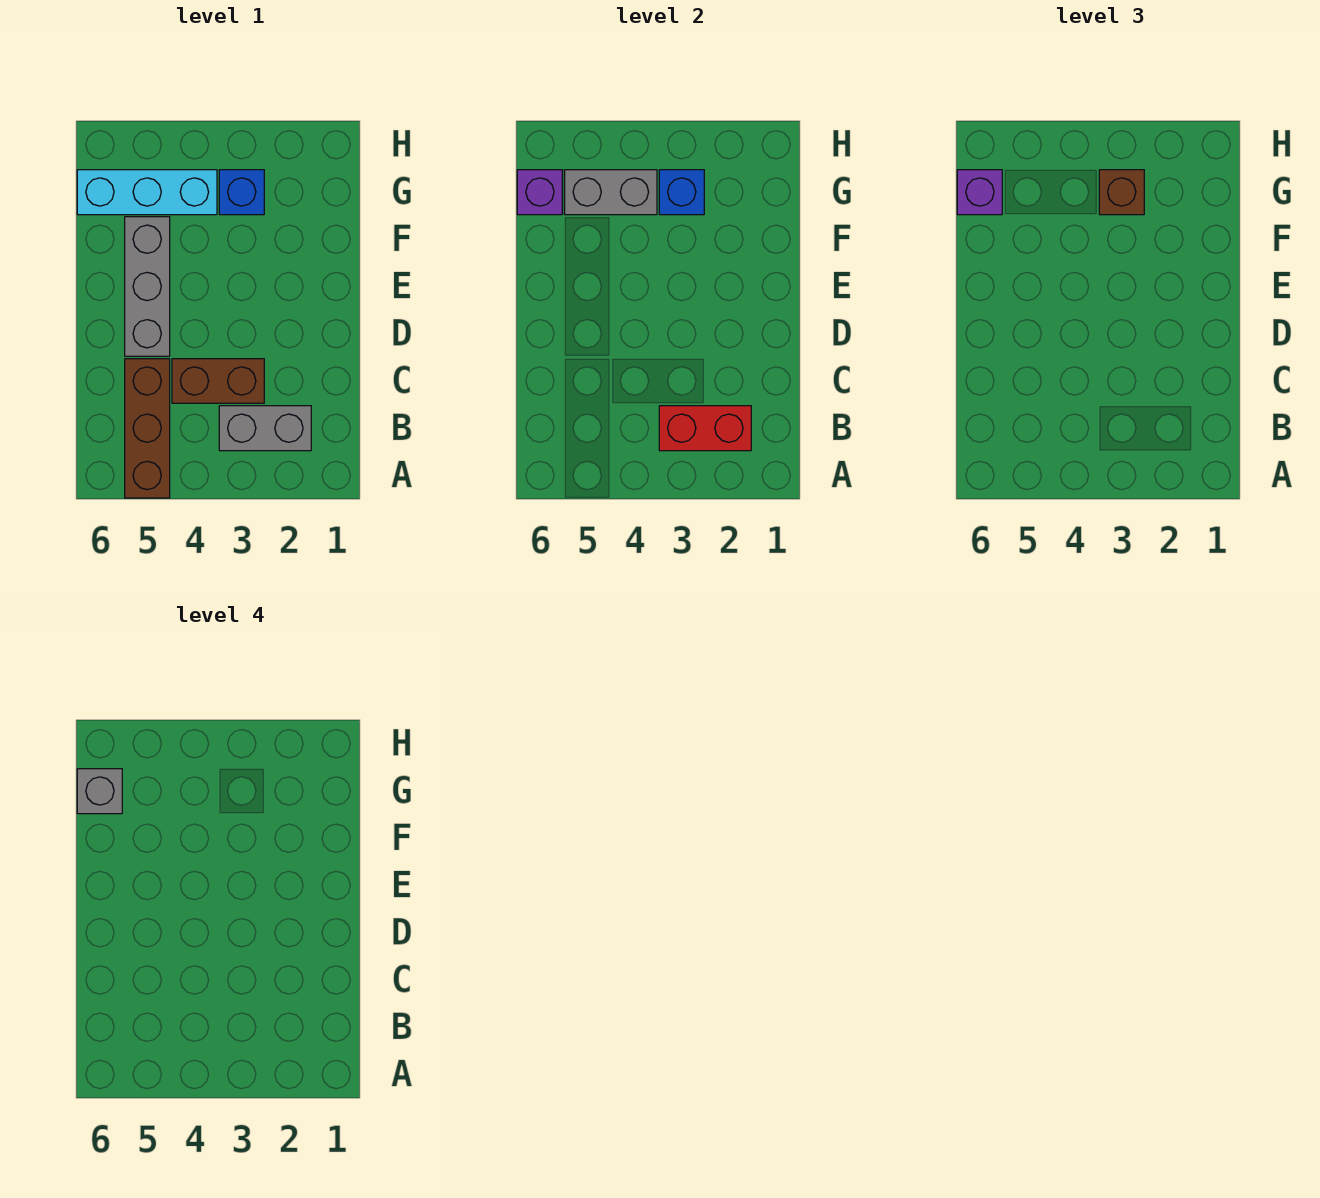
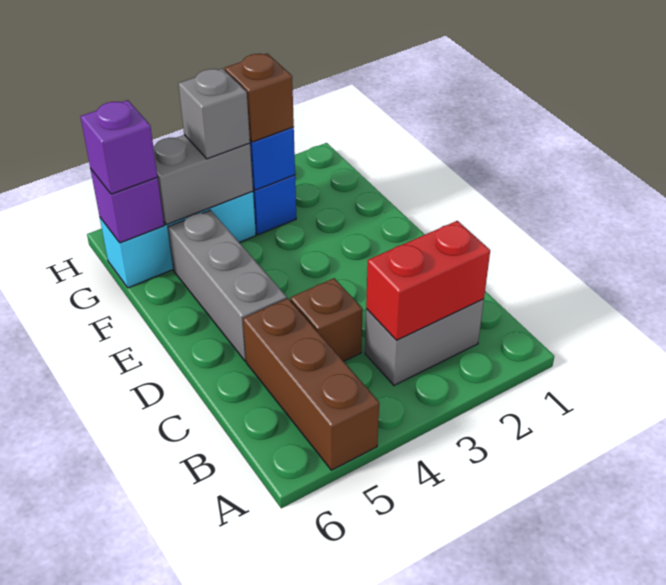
brown 1x2 brick [172,359,264,403] -> brown 1x1 brick [290,278,363,361]
grey 1x1 brick [77,769,122,814] -> grey 1x1 brick moved to [178,68,250,159]

